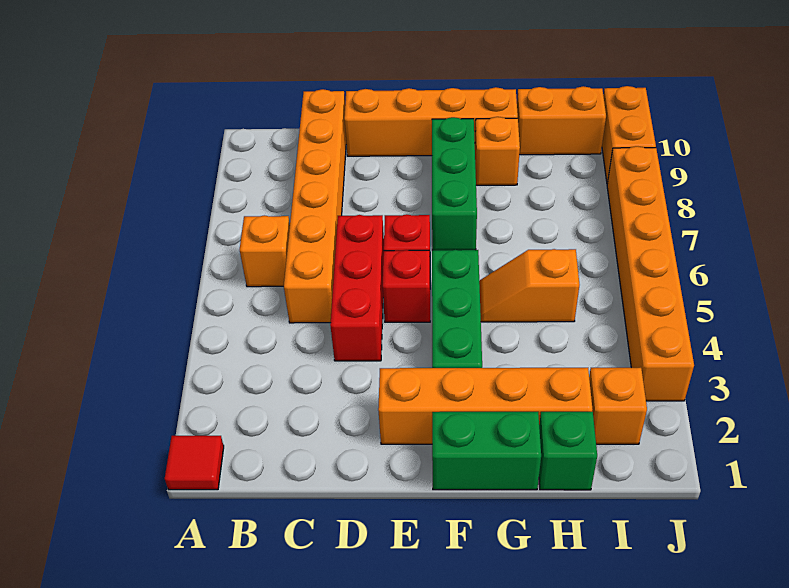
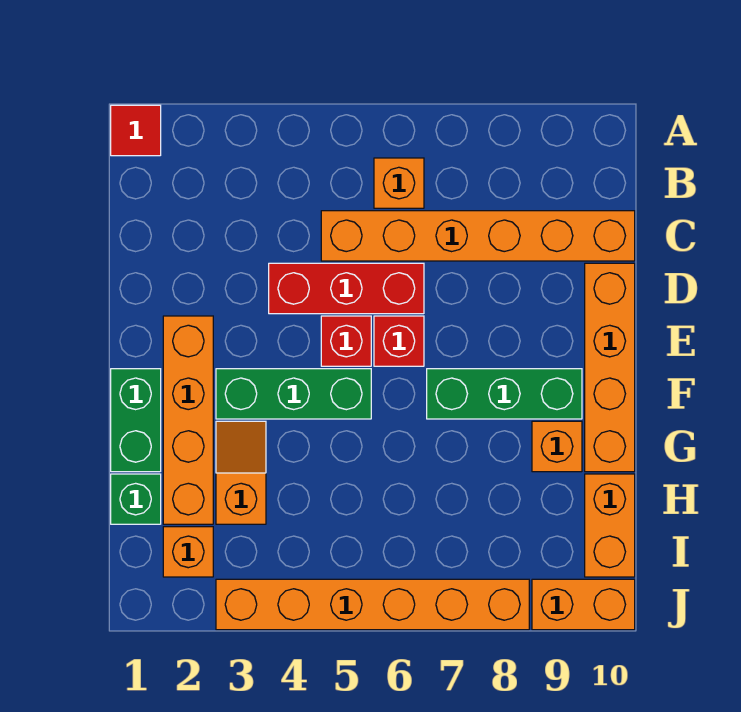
orange 1x2 slope [479,249,580,322] -> orange 1x2 slope moved to [216,421,266,524]

